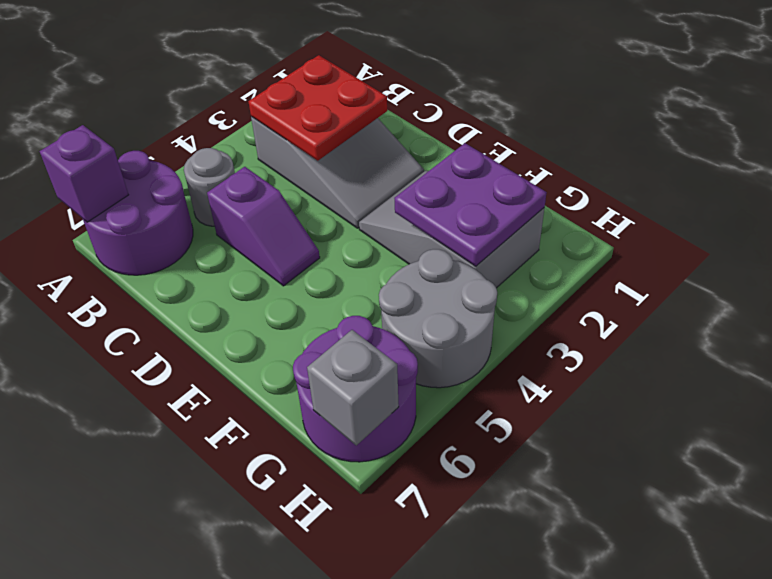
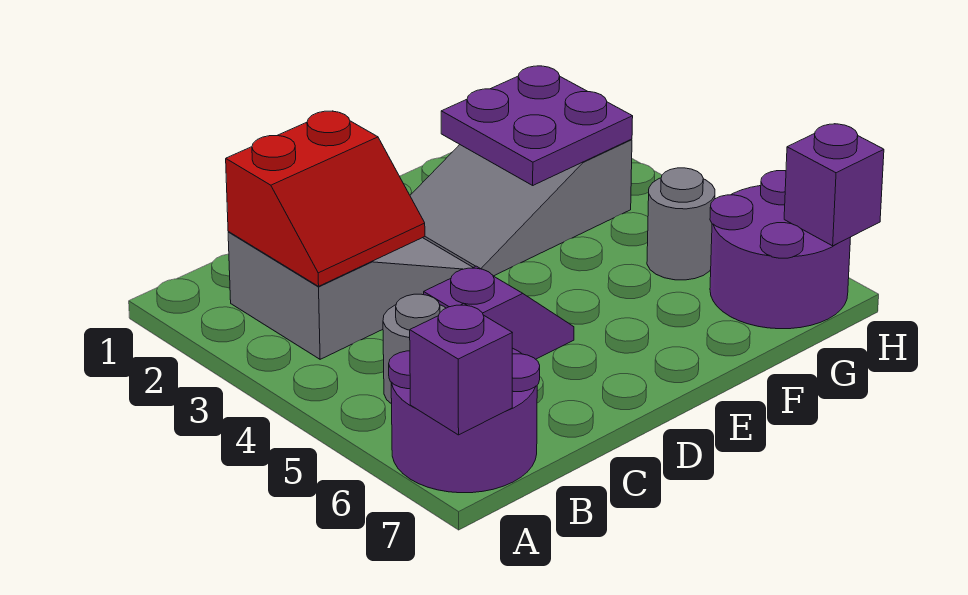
red 2x2 plate [248,55,387,161] -> red 2x2 slope [226,111,425,286]
grey 2x2 round brick [379,249,497,388] -> grey 1x1 round brick [647,168,715,280]
grey 1x1 brick [307,330,399,445] -> purple 1x1 brick [784,124,884,246]

